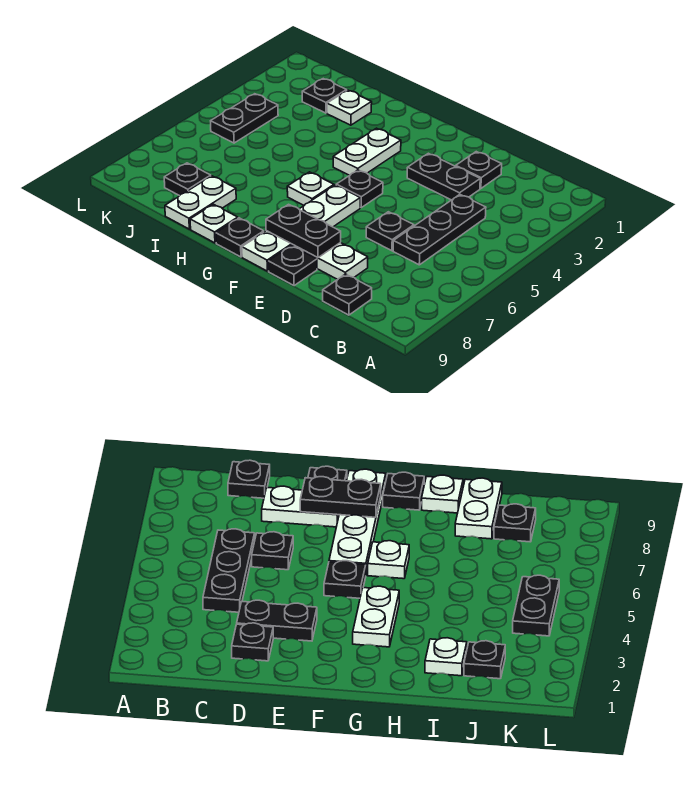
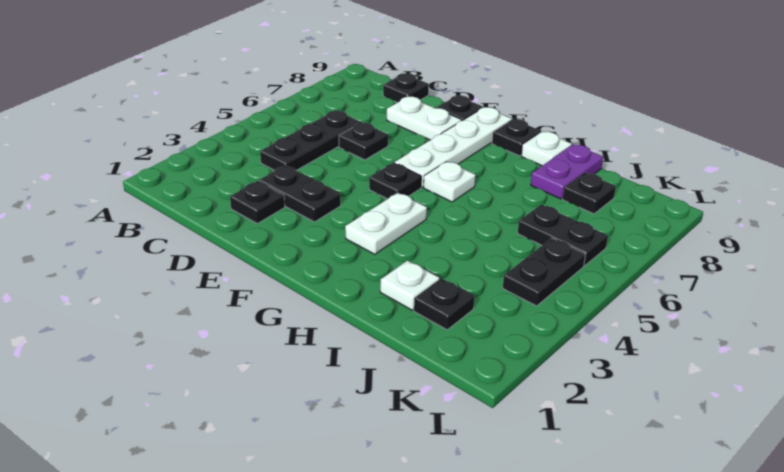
black 1x2 plate [266,204,341,258] -> black 1x2 plate moved to [518,205,608,266]
white 1x2 plate [165,176,236,229] -> purple 1x2 plate [531,144,603,199]

